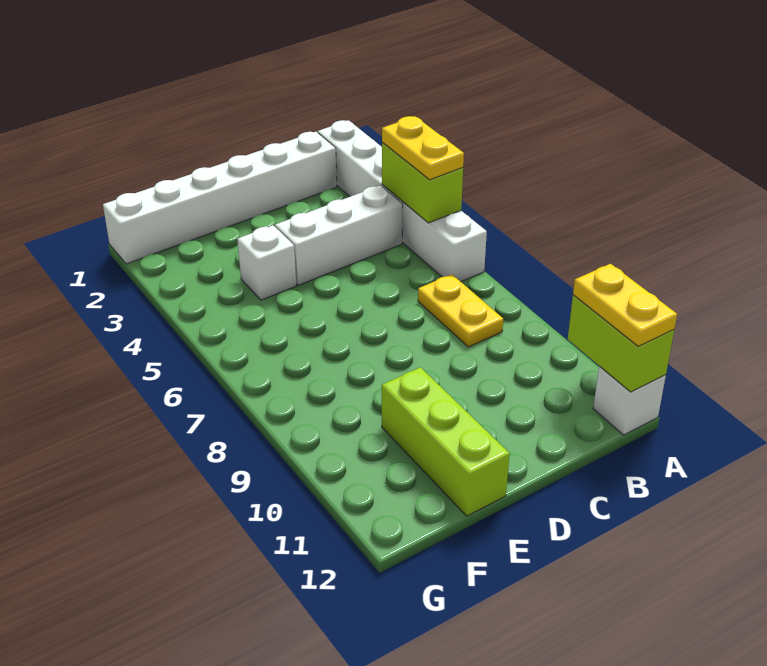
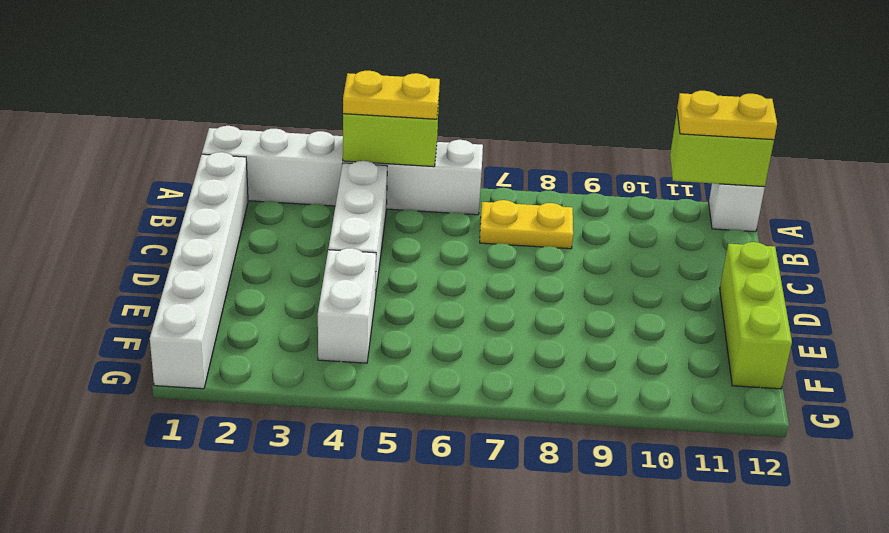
white 1x1 brick [237,225,296,300] -> white 1x2 brick [318,248,376,363]
lime 1x3 brick [382,367,510,516] -> lime 1x3 brick turned to [720,242,792,389]

